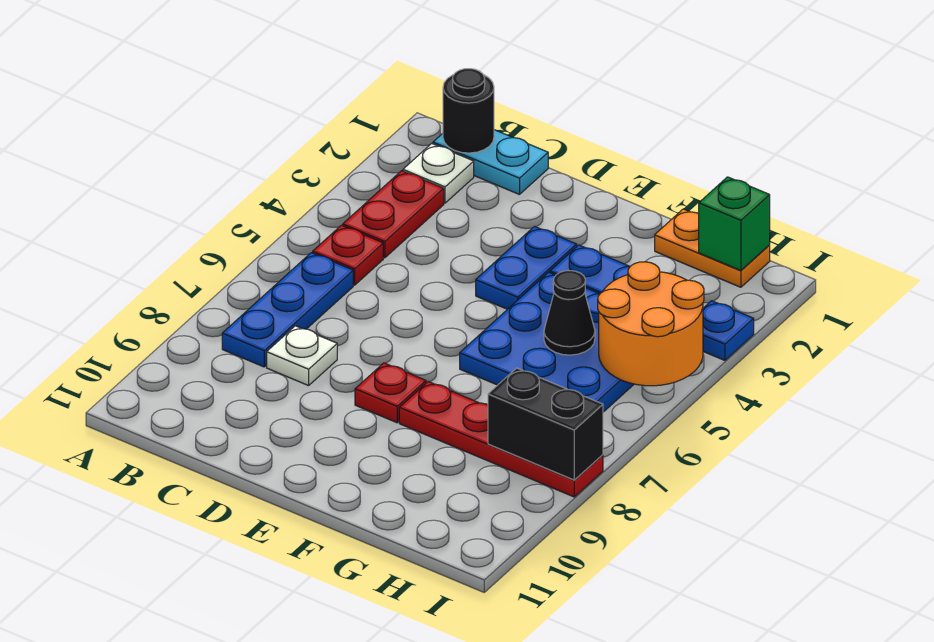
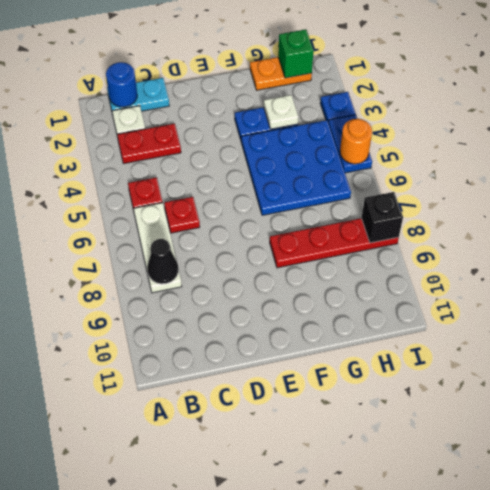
black 1x1 round brick [443,69,494,153] -> blue 1x1 round brick [106,62,137,107]
red 1x2 plate [343,171,444,258] -> red 1x2 plate turned to [117,124,181,164]
blue 1x3 plate [222,253,353,367] -> white 1x3 plate [134,203,182,293]
white 1x1 plate [267,326,337,386] -> white 1x1 plate moved to [264,95,299,129]
blue 1x2 plate [476,227,577,309] -> blue 1x2 plate moved to [328,115,372,173]
red 1x1 plate [355,363,426,423] -> red 1x1 plate moved to [164,197,200,233]
black 1x1 cone [544,271,595,355] -> black 1x1 cone moved to [147,239,178,284]
orange 2x2 round brick [598,262,704,386] -> orange 1x1 round brick [340,119,372,164]
black 1x2 brick [488,368,603,480] -> black 1x1 brick [362,192,403,243]

